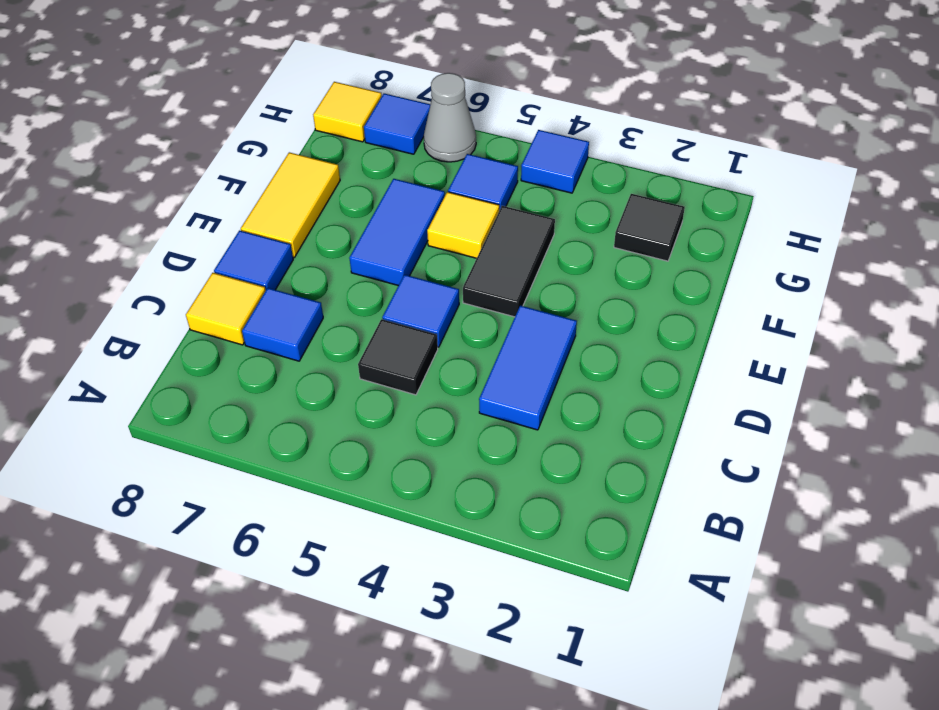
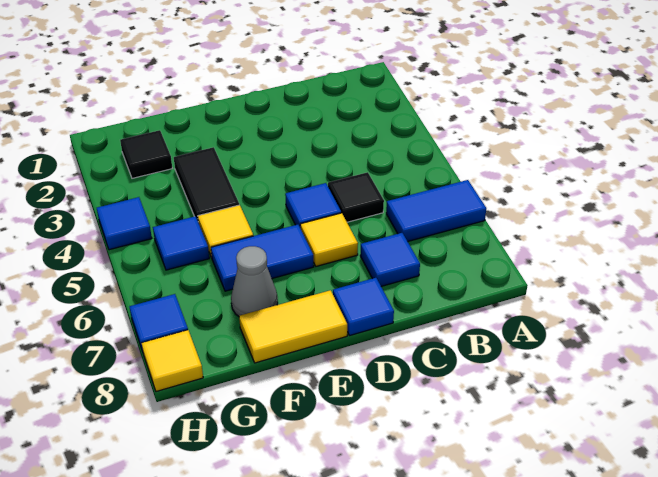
blue 1x2 tile [479,306,577,430] -> blue 1x2 tile moved to [386,180,486,241]
yellow 1x1 tile [186,273,266,345] -> yellow 1x1 tile moved to [300,213,358,266]
black 1x2 tile [463,206,555,317] -> black 1x2 tile turned to [174,147,239,223]
grey 1x1 cone [424,73,476,162] -> grey 1x1 cone moved to [231,246,278,316]

